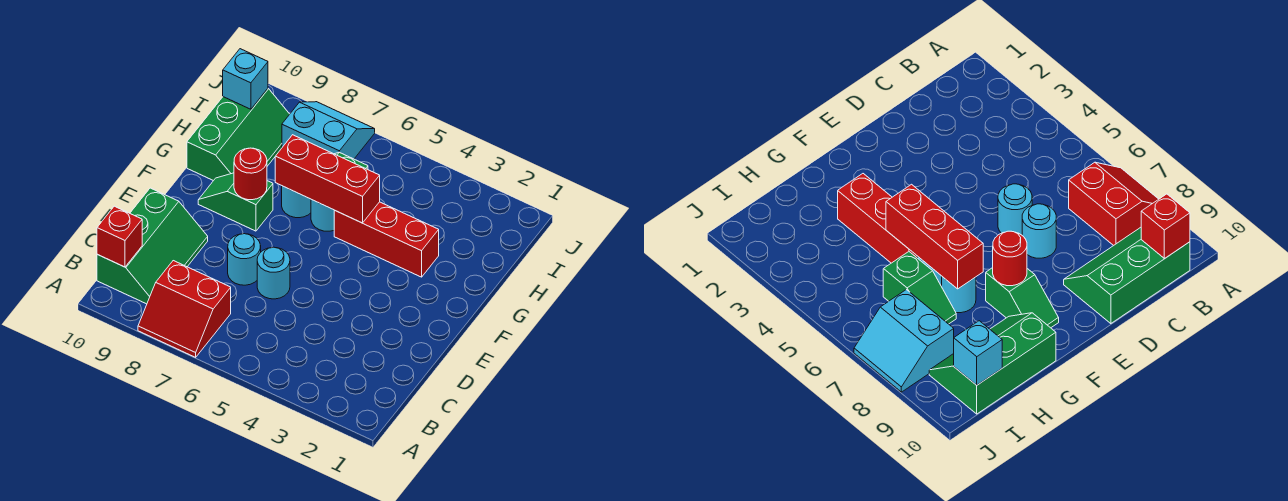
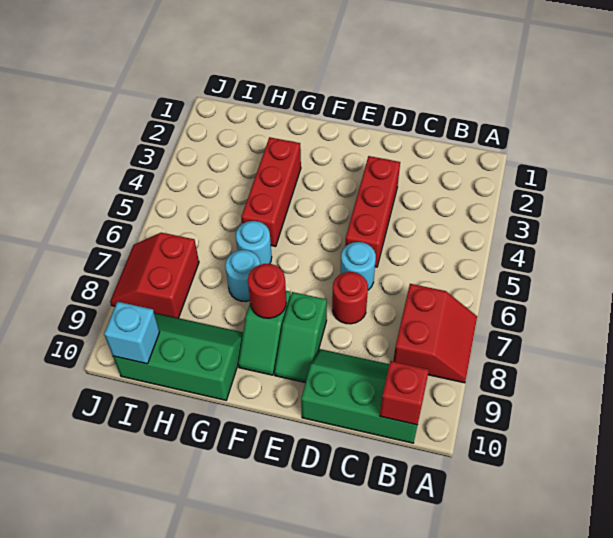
cyan 1x1 round brick [228,234,261,285] -> red 1x1 round brick [332,272,368,324]
red 1x3 brick [275,135,380,223] -> red 1x3 brick moved to [345,156,400,267]
green 1x2 slope [883,252,956,324] -> green 1x2 slope moved to [275,292,327,383]
cyan 2x2 slope [282,102,375,159] -> red 2x2 slope [110,233,199,318]

